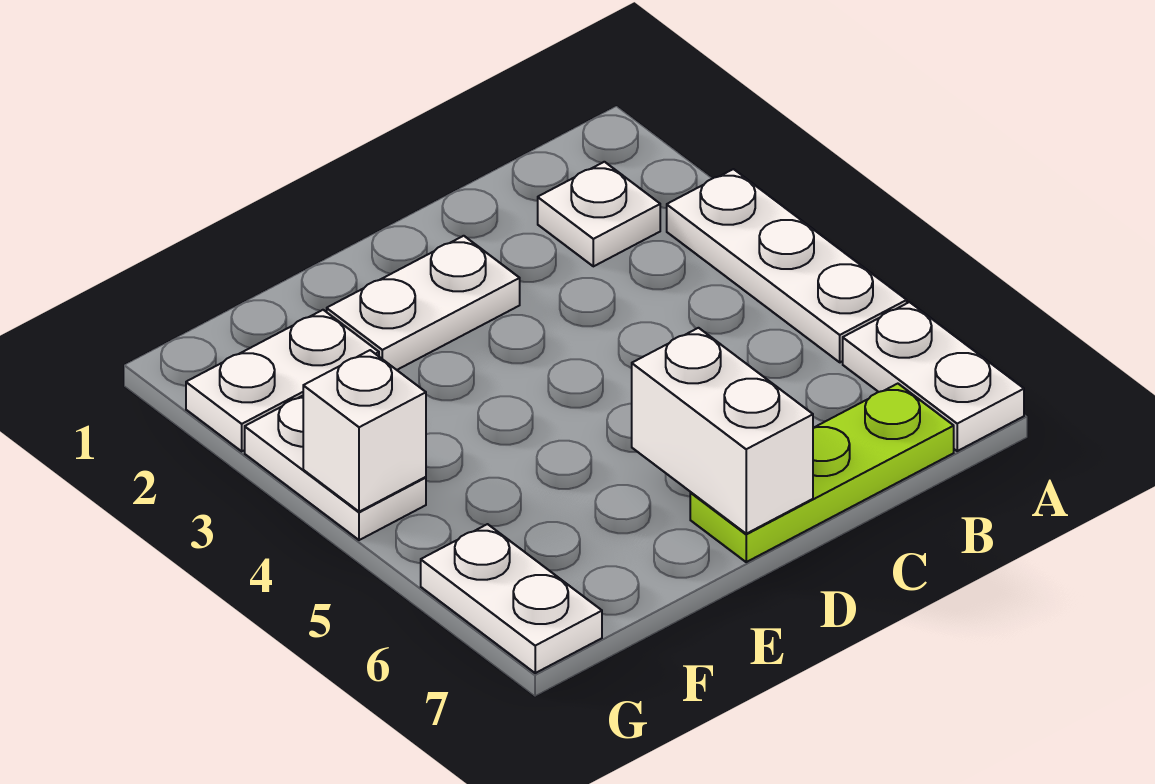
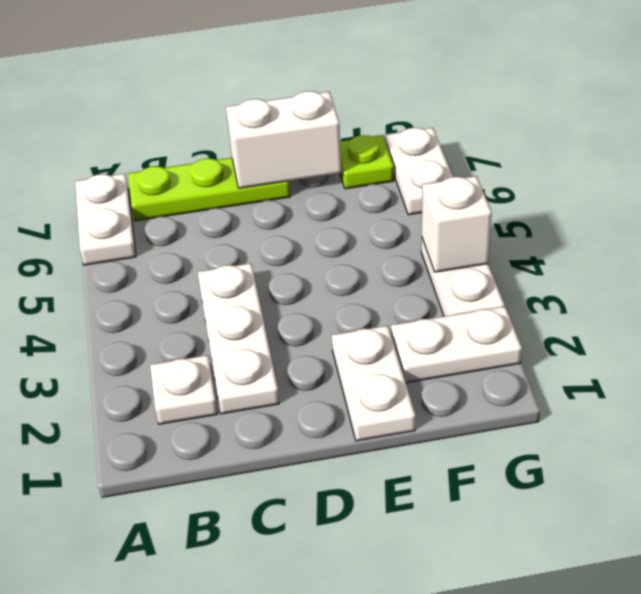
white 1x3 plate [667,169,907,362] -> white 1x3 plate moved to [198,263,279,414]
white 1x2 plate [327,236,520,370] -> white 1x2 plate turned to [332,326,415,441]
white 1x2 brick [632,328,813,534] -> white 1x2 brick turned to [226,91,341,188]
none -> lime 1x1 plate [340,135,394,189]

